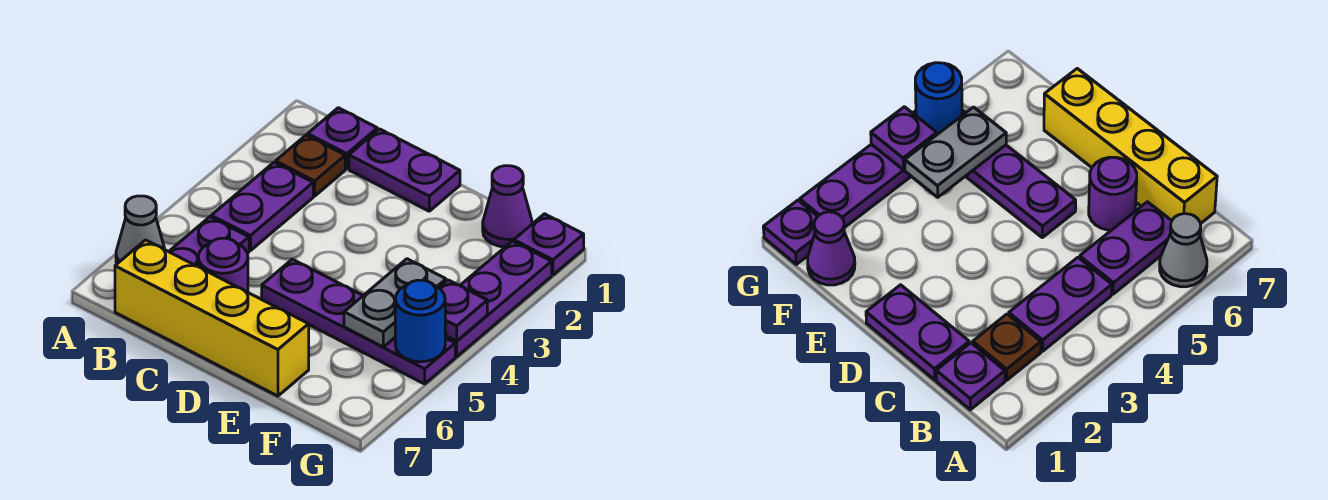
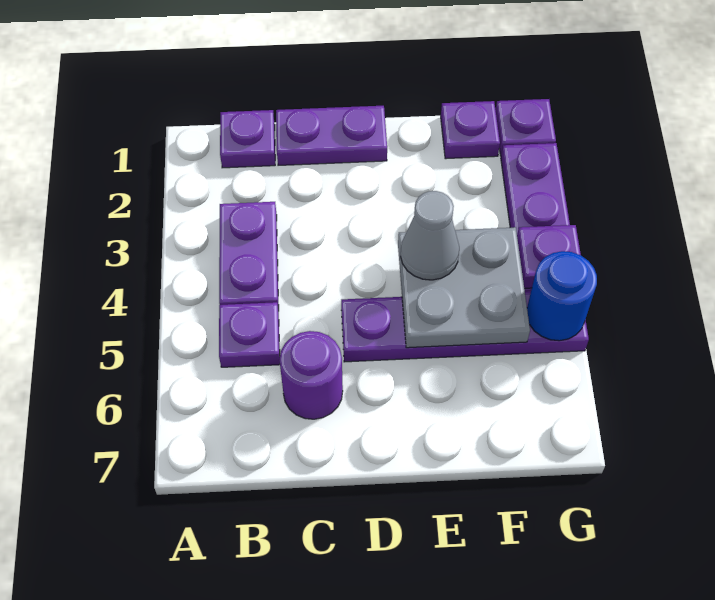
grey 1x1 cone [116,196,165,264] -> grey 1x1 cone moved to [401,191,459,280]
brown 1x1 plate [276,135,345,196] -> none
purple 1x2 plate [169,217,249,266] -> purple 1x1 plate [219,302,280,367]
yellow 1x4 brick [115,240,309,396] -> none
purple 1x1 cone [483,166,532,247] -> purple 1x1 plate [441,101,500,159]
grey 1x2 plate [344,259,446,347] -> grey 2x2 plate [398,227,530,348]

